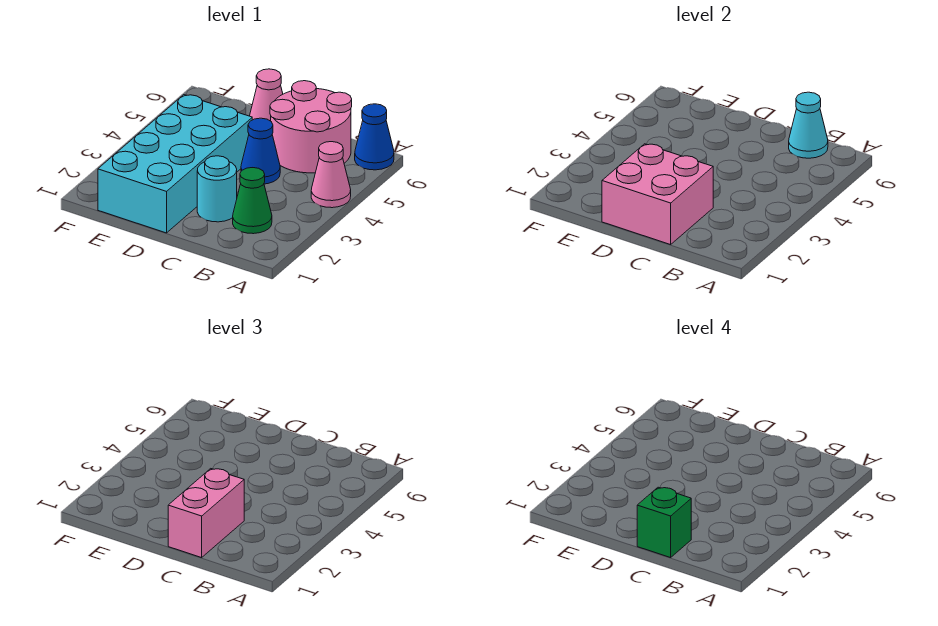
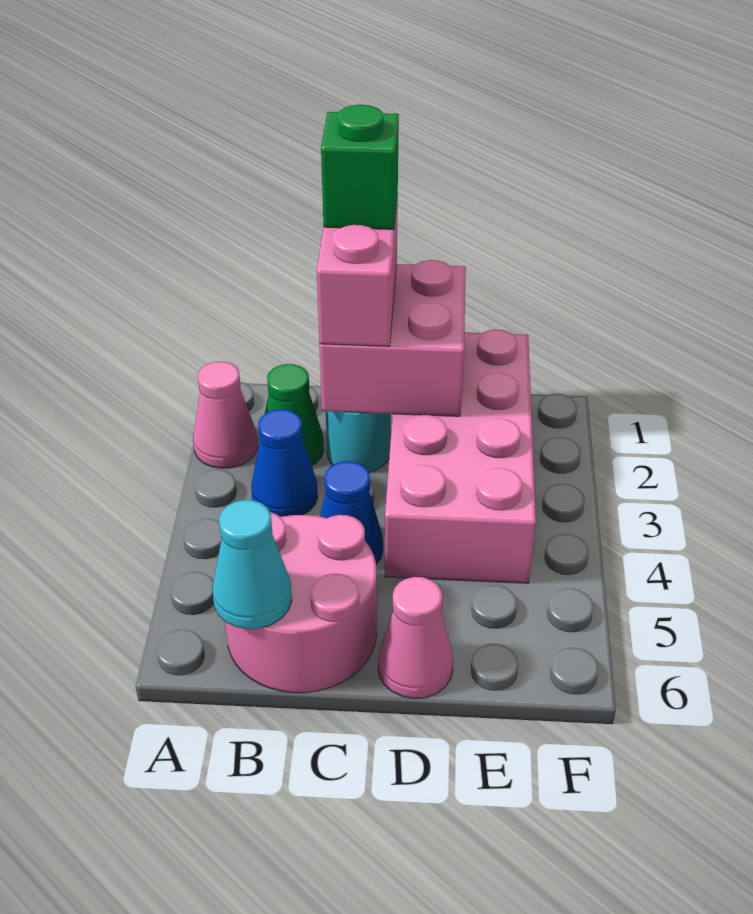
pink 1x1 cone [311,142,351,208] -> pink 1x1 cone moved to [193,362,258,468]
blue 1x1 cone [355,104,394,170] -> blue 1x1 cone moved to [251,409,318,517]
cyan 2x4 brick [98,95,252,233] -> pink 2x4 brick [385,329,536,583]

